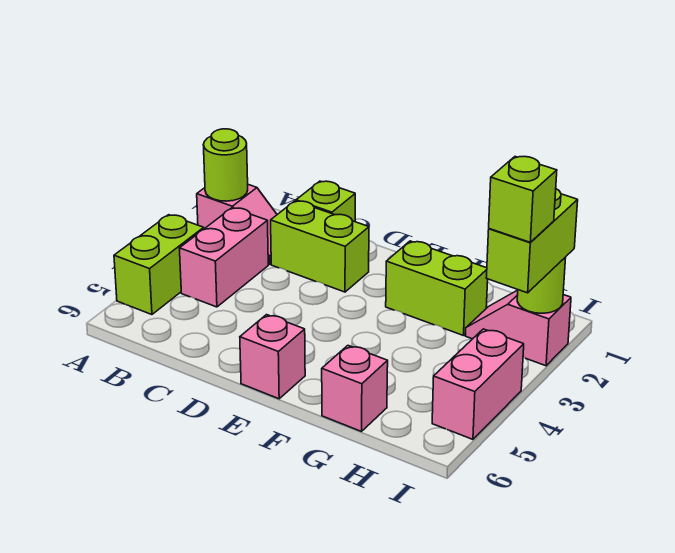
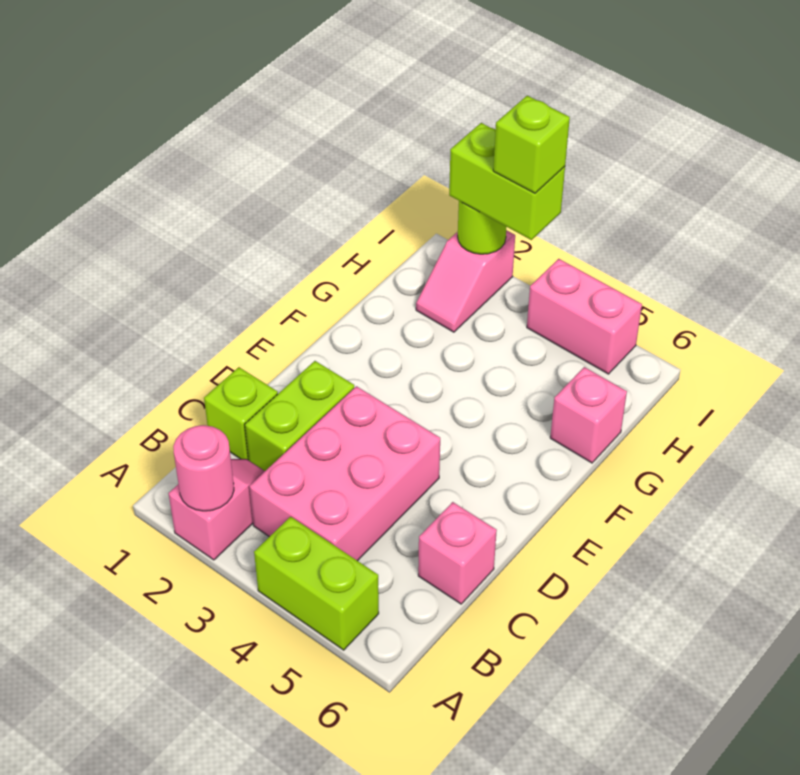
lime 1x1 round brick [203,129,248,201] -> pink 1x1 round brick [173,425,234,511]
pink 1x2 brick [179,208,268,307] -> pink 2x3 brick [249,386,440,561]
pink 1x1 brick [240,315,305,399] -> pink 1x1 brick moved to [418,502,497,604]
lime 1x2 brick [386,241,488,336] -> none

